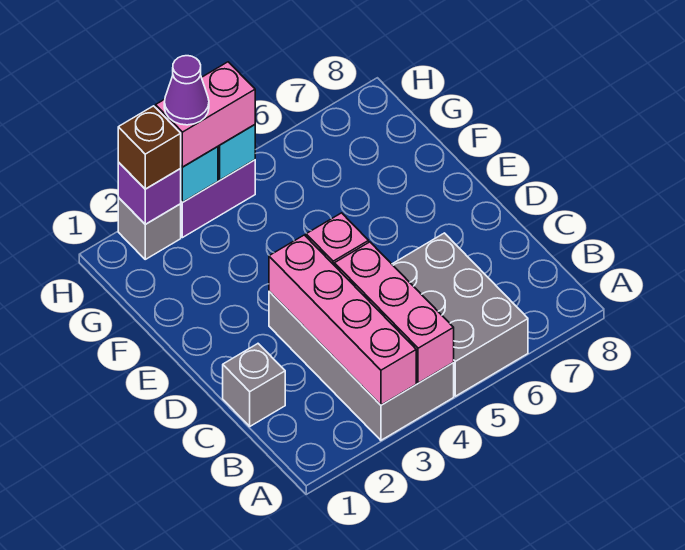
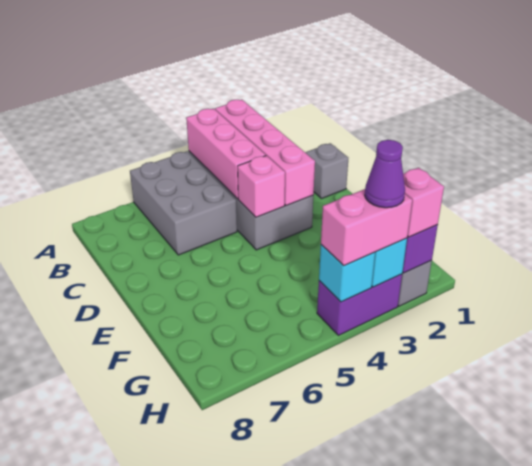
brown 1x1 brick [118,106,181,189] -> pink 1x1 brick [403,168,444,237]

